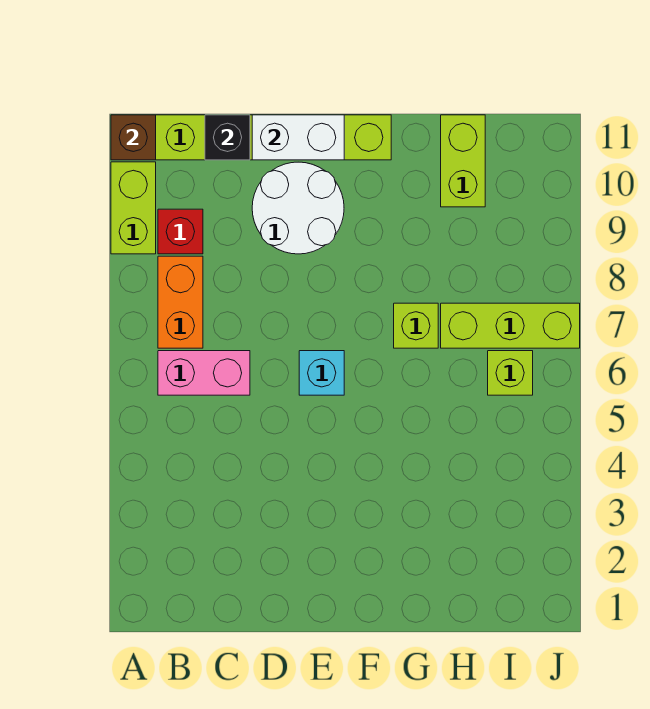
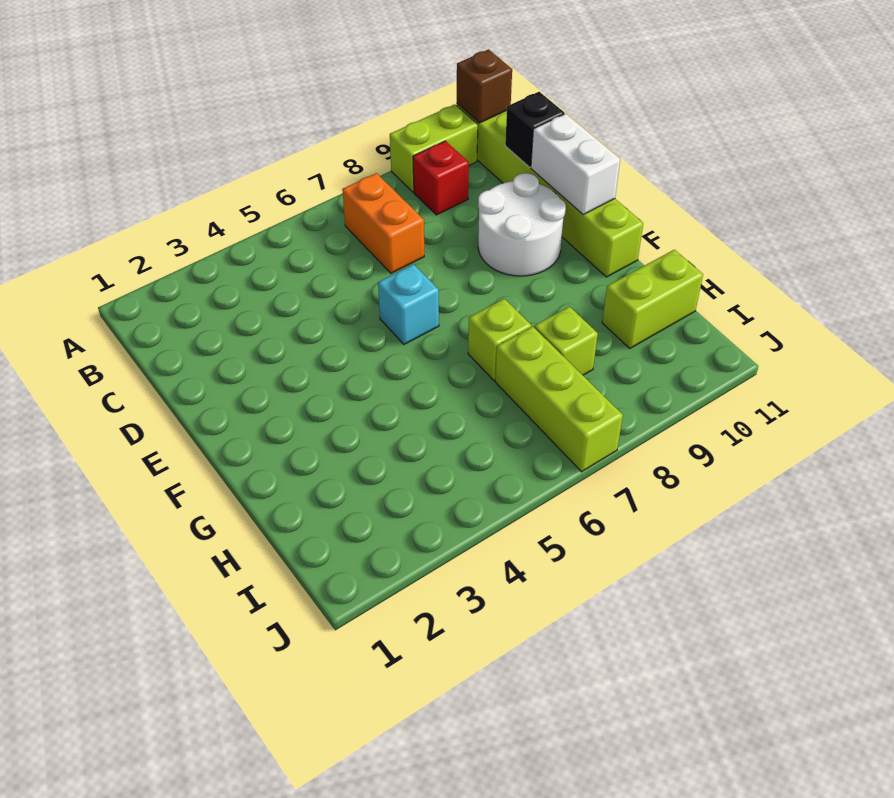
pink 1x2 brick [158,351,250,395] -> none
orange 1x2 brick [158,256,203,348] -> orange 1x2 brick turned to [342,173,424,273]
lime 1x1 brick [488,351,533,395] -> lime 1x1 brick moved to [534,307,598,375]

